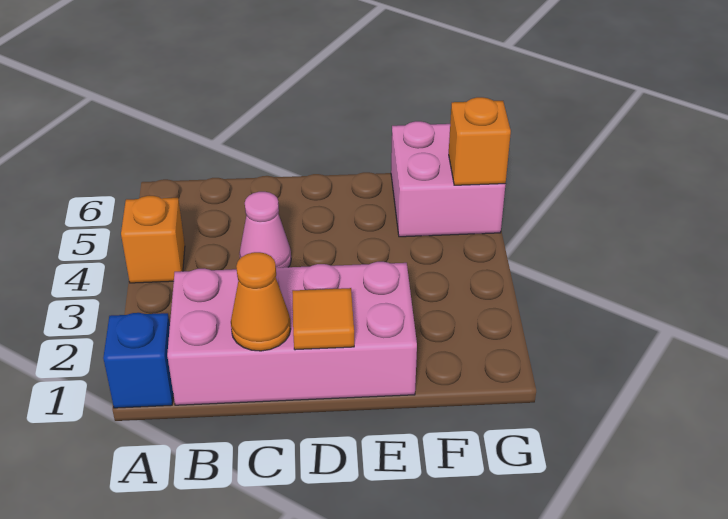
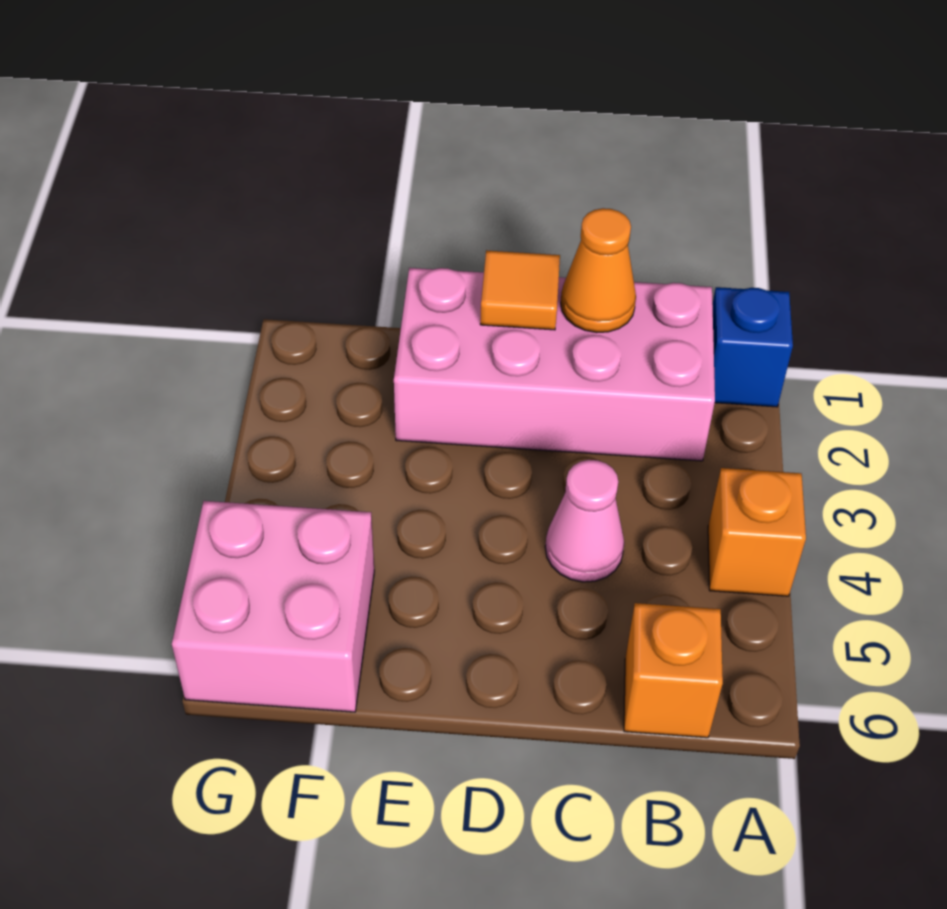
orange 1x1 brick [449,97,511,185] -> orange 1x1 brick moved to [624,603,723,738]

